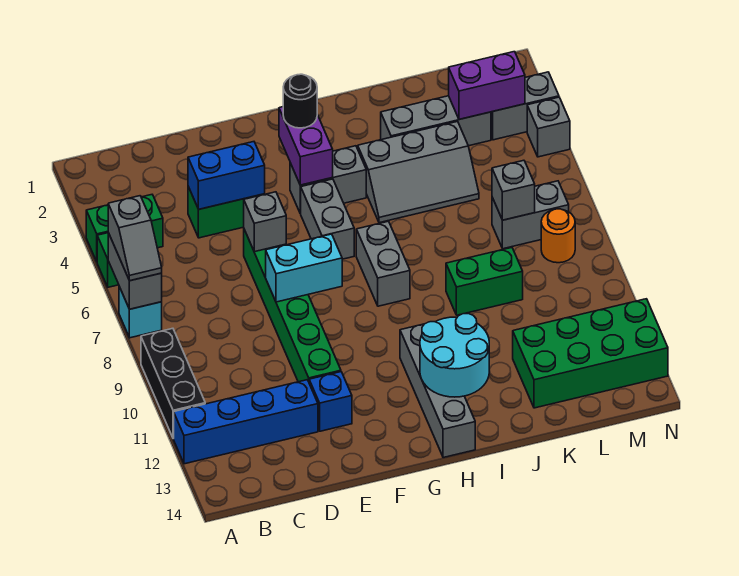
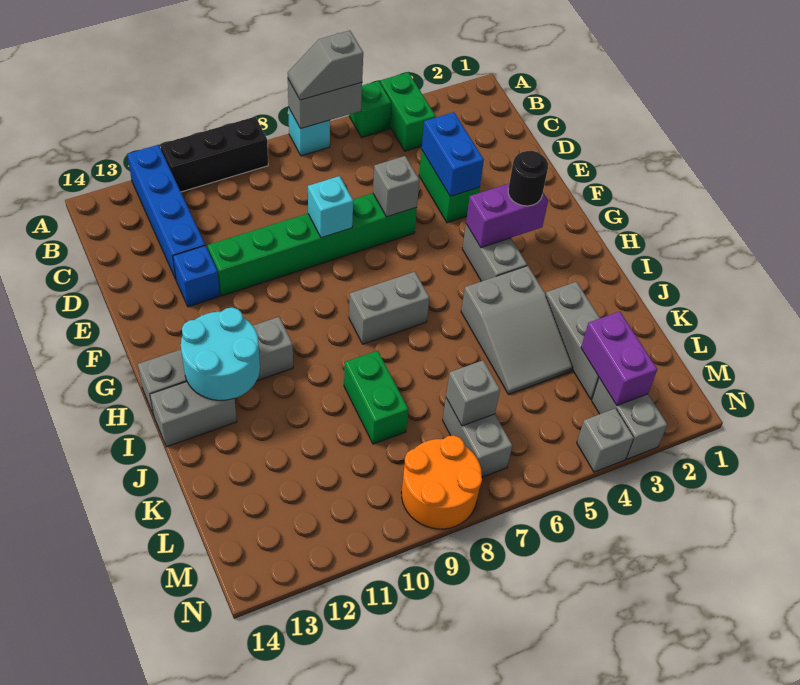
cyan 1x2 brick [266,234,342,302] -> cyan 1x1 brick [308,176,353,238]
grey 1x2 brick [300,179,354,259] -> grey 1x2 brick moved to [150,382,237,447]
grey 2x3 slope [358,122,479,223] -> grey 2x3 slope turned to [461,266,573,394]
green 2x4 brick [513,299,668,408] -> none
orange 1x1 round brick [541,209,575,263] -> orange 2x2 round brick [401,435,482,529]

